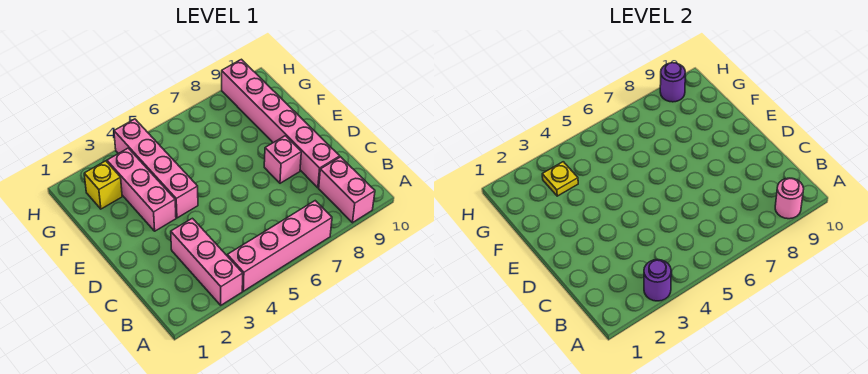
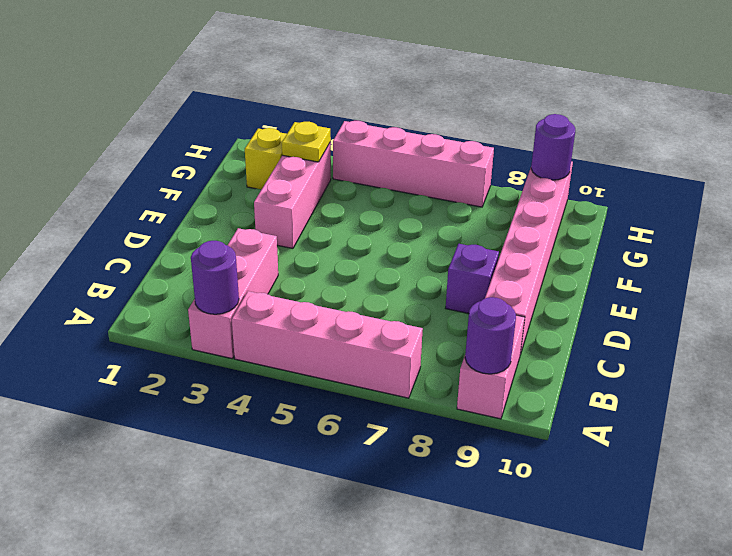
pink 1x1 round brick [775,178,804,219] -> purple 1x1 round brick [465,297,516,374]
pink 1x1 brick [264,136,301,183] -> purple 1x1 brick [446,244,499,313]
pink 1x4 brick [114,119,198,218] -> pink 1x4 brick turned to [333,121,494,207]

